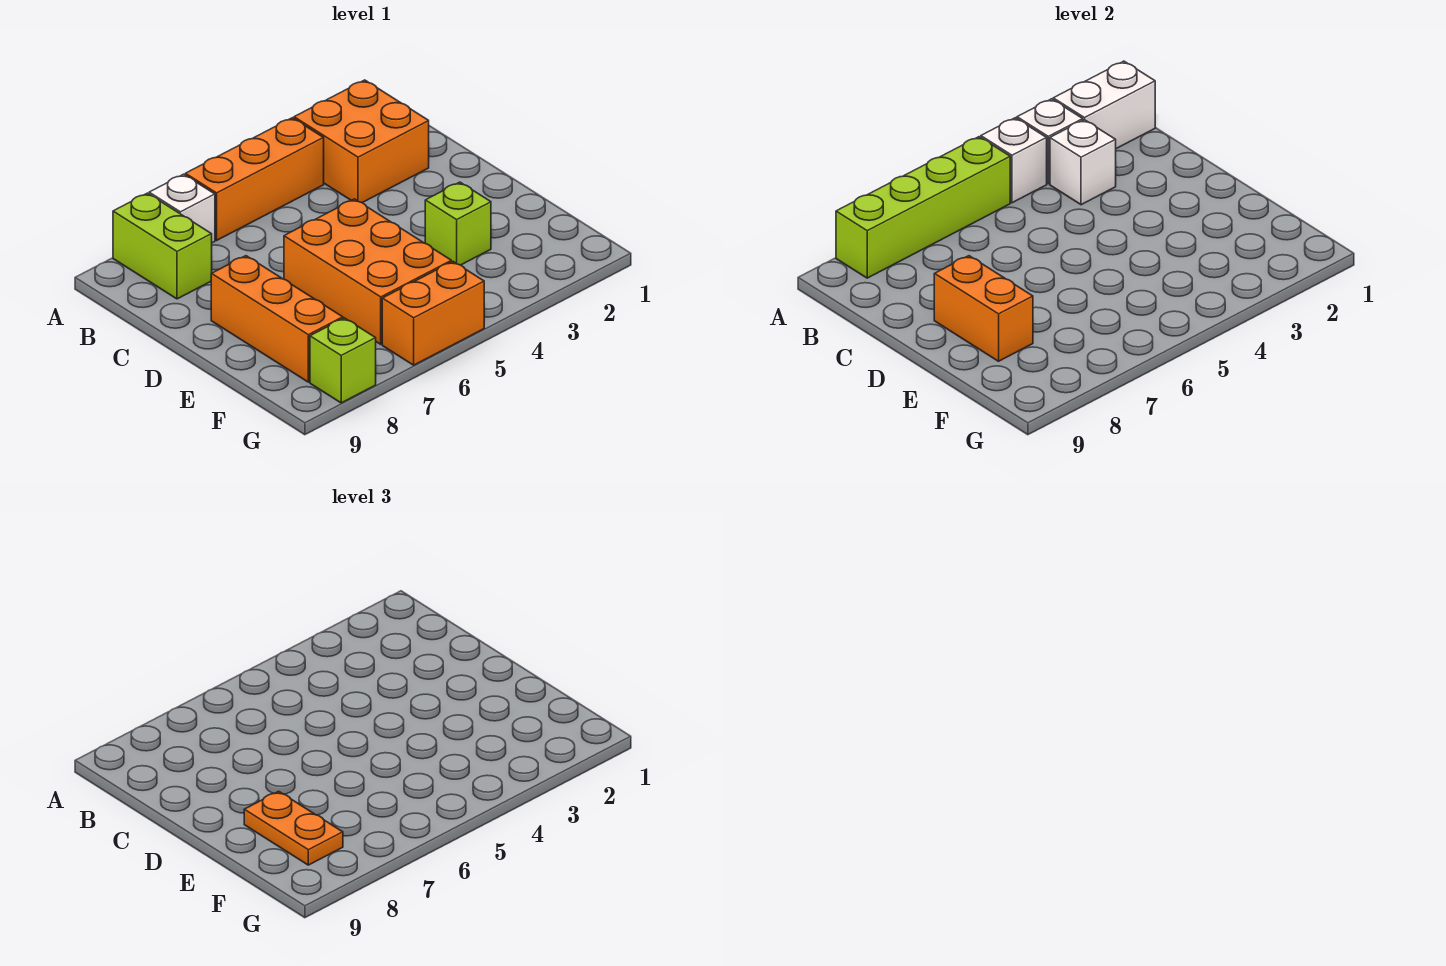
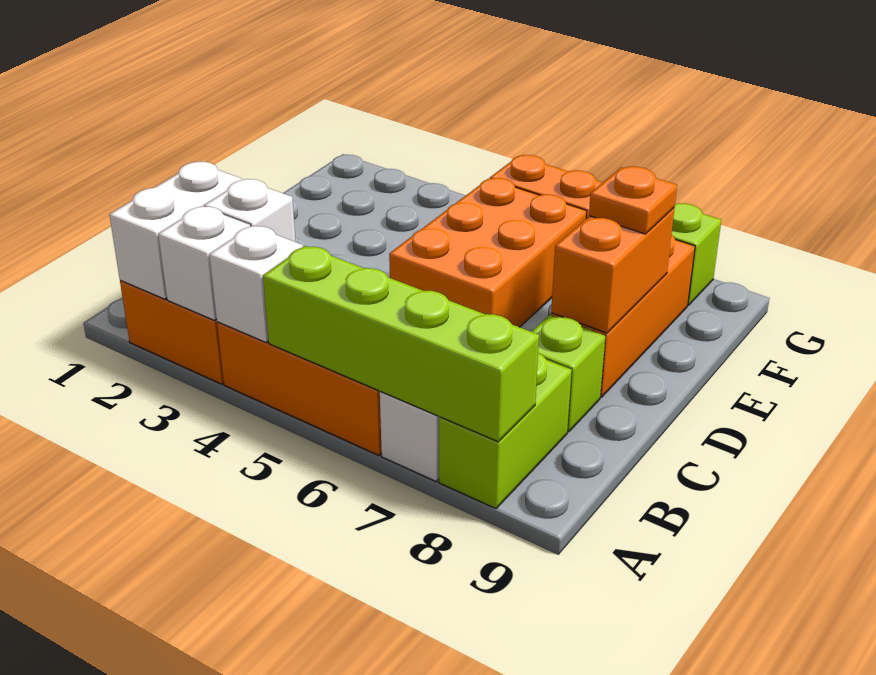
white 1x2 brick [1053,61,1155,149] -> white 1x2 brick turned to [109,162,243,299]
lime 1x1 brick [425,182,491,265] -> lime 1x1 brick moved to [532,315,605,432]
orange 1x2 plate [244,791,343,865] -> orange 1x1 plate [589,167,677,234]

